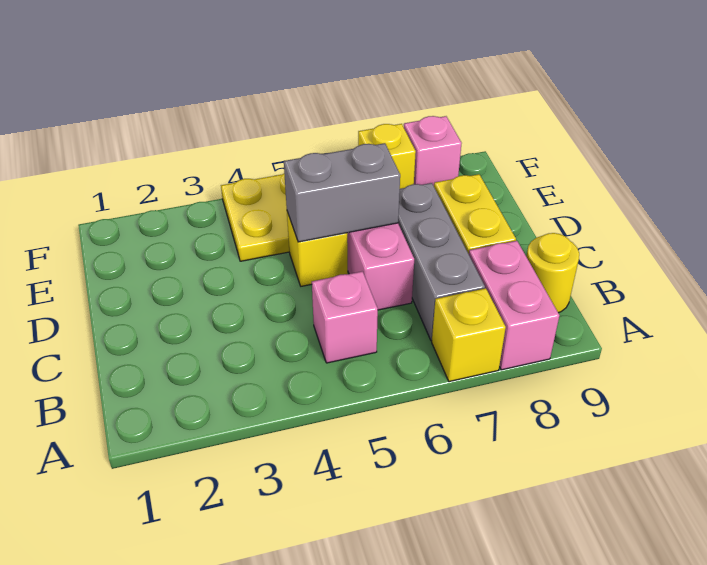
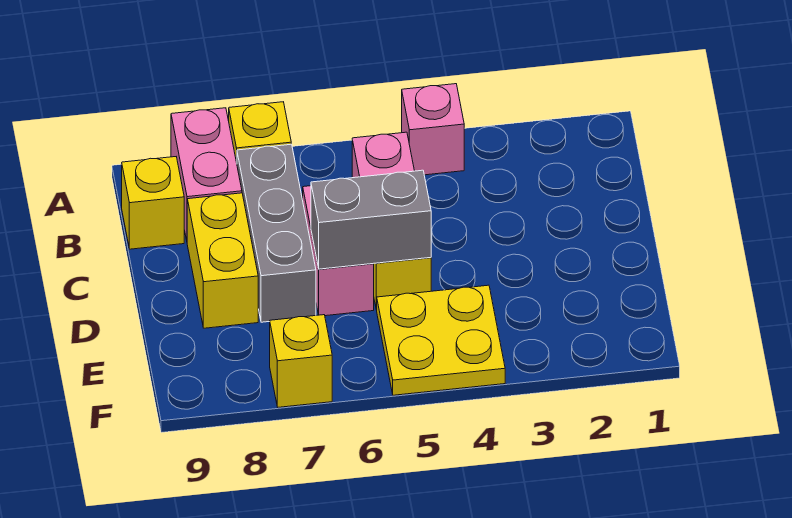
yellow 1x1 round brick [526,233,579,313] -> yellow 1x1 brick [122,157,184,249]
pink 1x1 brick [404,116,462,186] -> pink 1x1 brick moved to [402,84,464,175]

